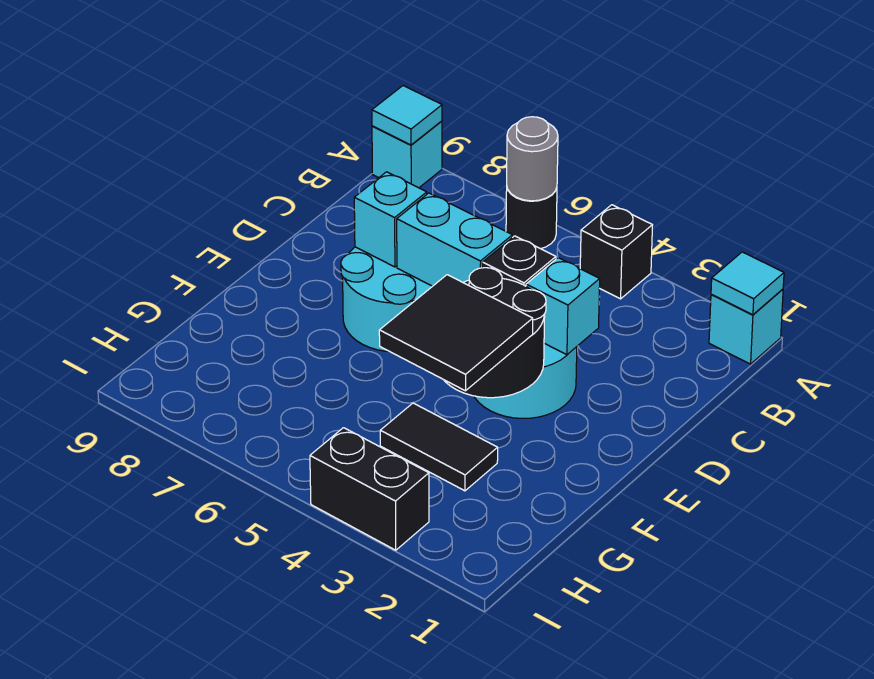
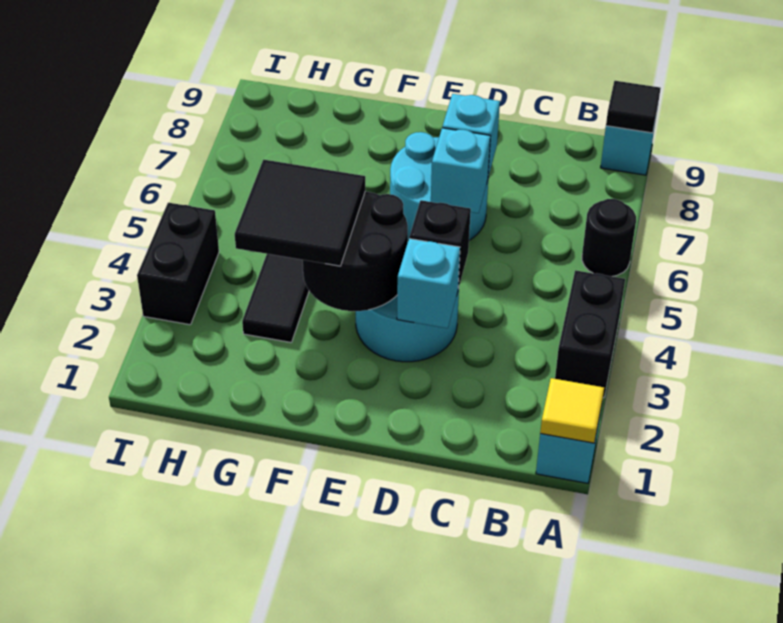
cyan 1x1 tile [711,252,784,315] -> yellow 1x1 tile [540,378,604,443]
black 1x1 brick [580,205,653,299] -> black 1x2 brick [555,270,625,398]
grey 1x1 round brick [507,117,558,201] -> none
cyan 1x1 tile [372,86,442,145] -> black 1x1 tile [606,81,661,133]
cyan 1x2 brick [397,193,512,286] -> cyan 1x1 brick [431,128,490,213]

